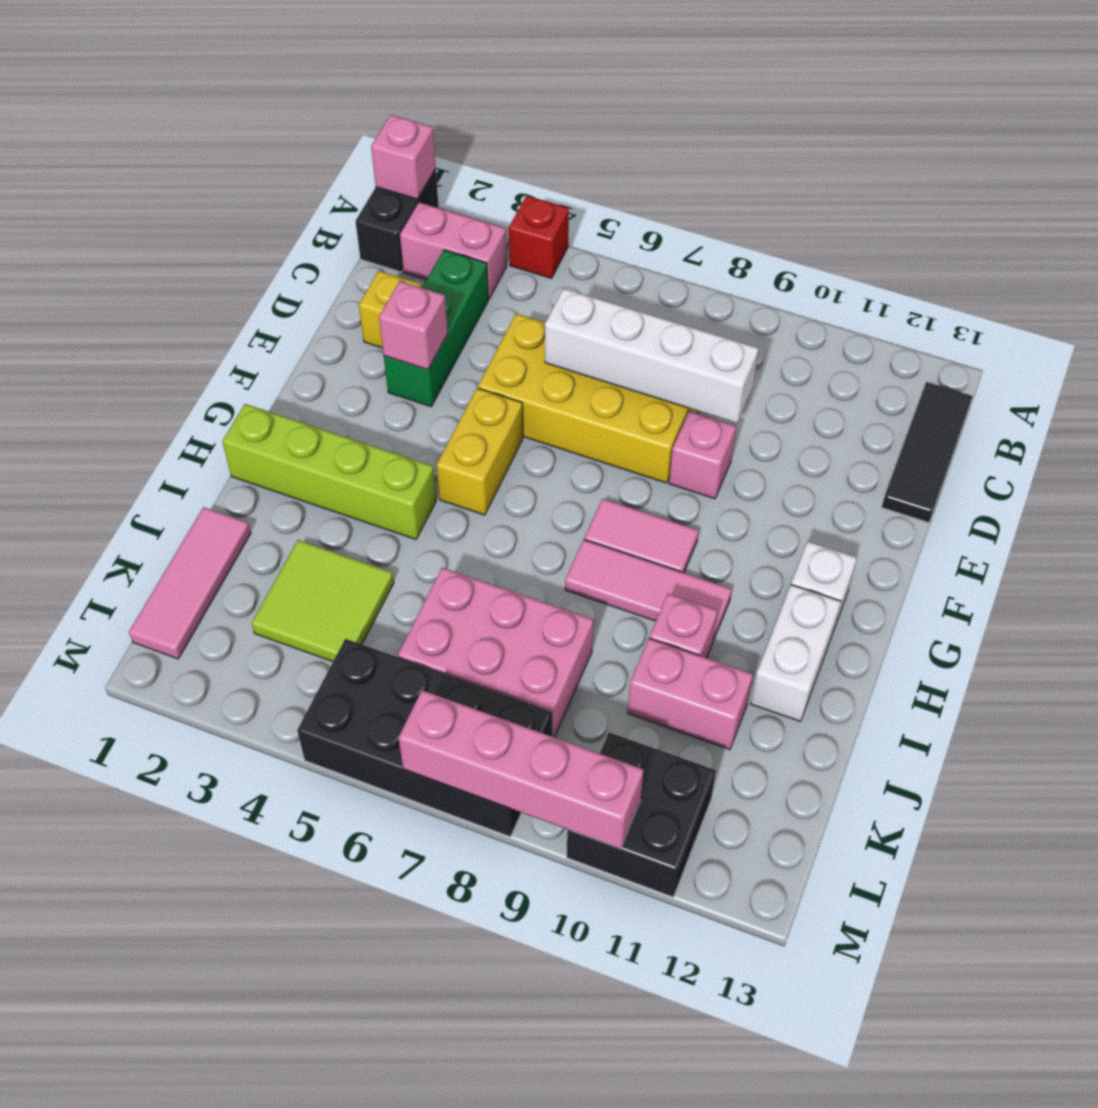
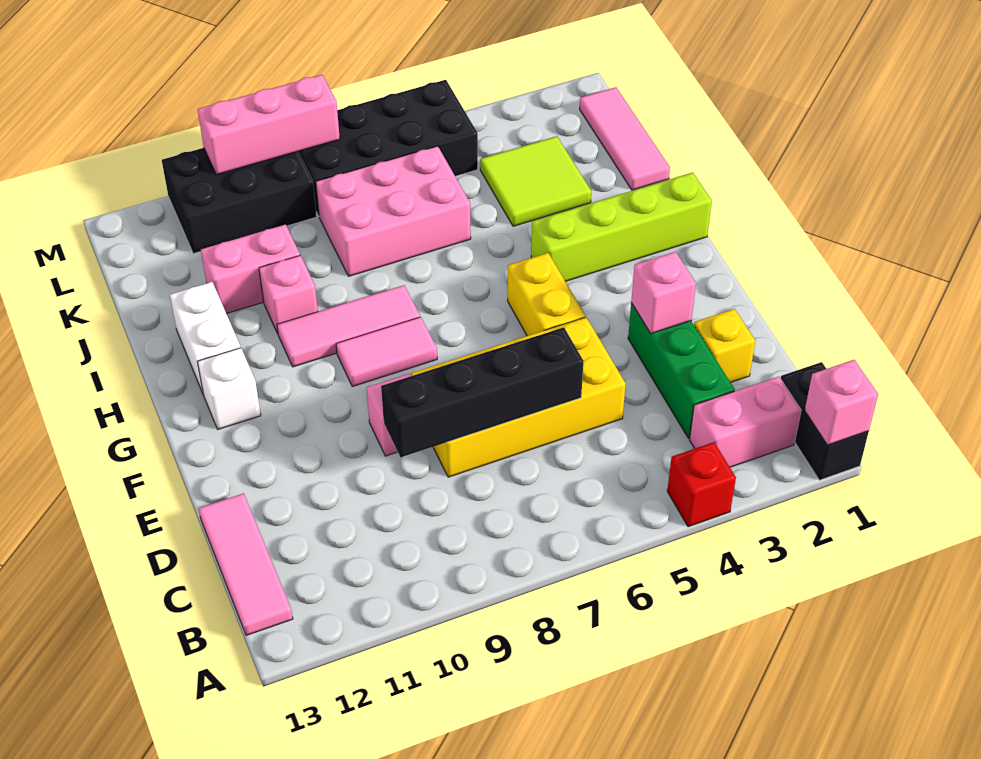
black 1x3 tile [882,382,973,522] -> pink 1x3 tile [199,493,293,635]
white 1x4 brick [545,288,759,423] -> black 1x4 brick [381,327,583,457]
black 2x2 brick [567,732,716,897] -> black 2x3 brick [162,148,317,254]
pink 1x4 brick [399,690,644,849] -> pink 1x3 brick [198,75,340,175]

